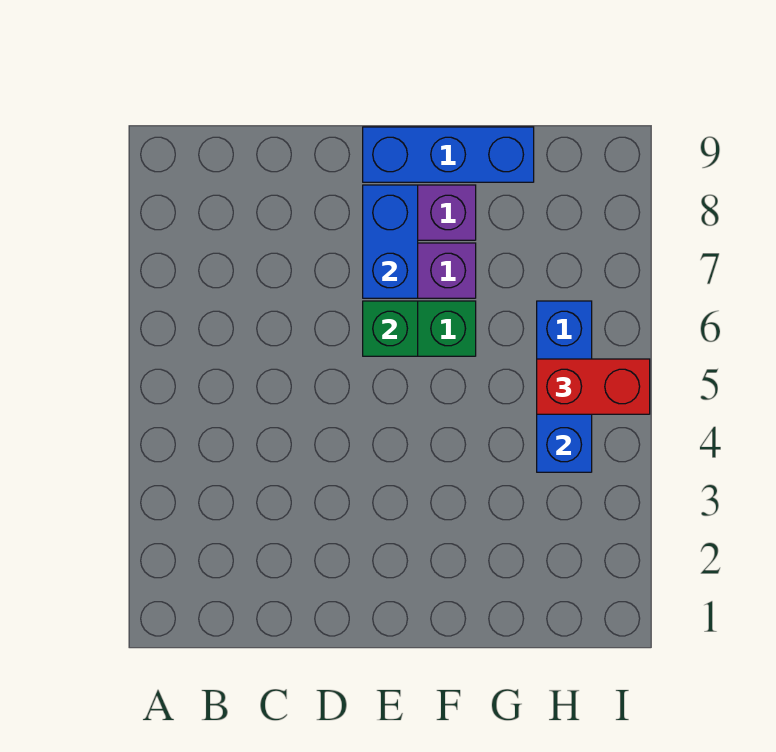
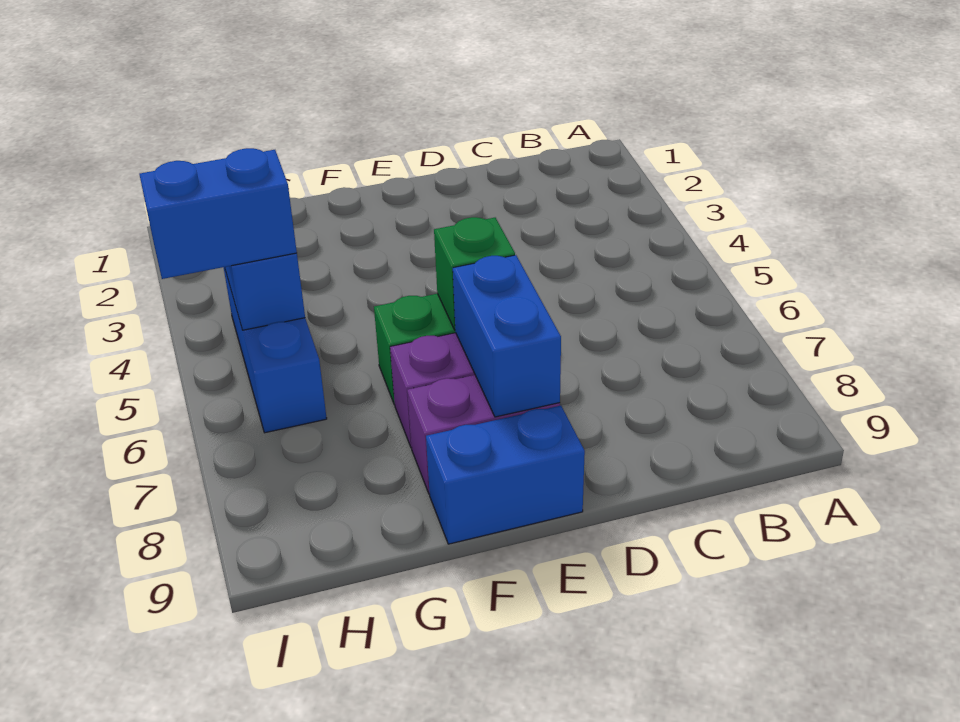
blue 1x3 brick [363,127,534,182] -> blue 1x2 brick [426,405,585,544]
red 1x2 brick [537,359,650,414] -> blue 1x2 brick [139,148,297,279]

